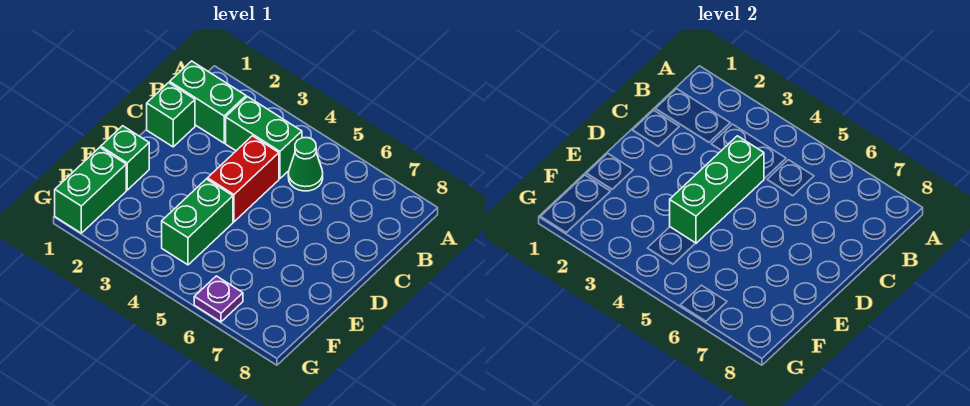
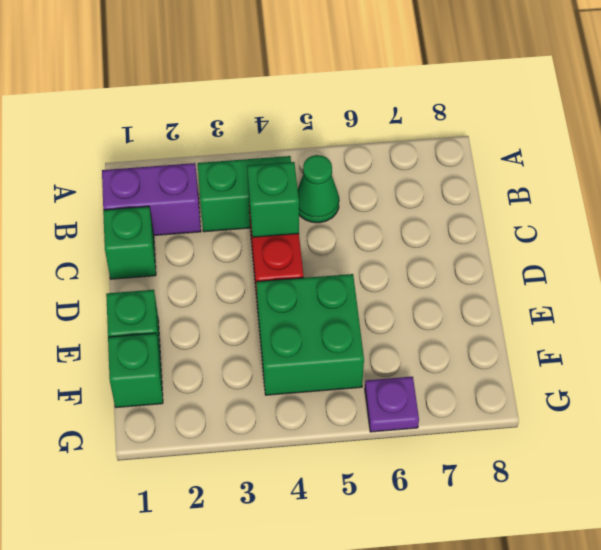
green 1x2 brick [170,61,246,143] -> purple 1x2 brick [102,163,201,235]
green 1x3 brick [670,136,764,243] -> green 1x1 brick [247,162,299,237]
green 1x2 brick [162,179,233,265] -> green 2x2 brick [256,274,364,395]
green 1x2 brick [55,147,126,233] -> green 1x1 brick [108,333,163,408]

